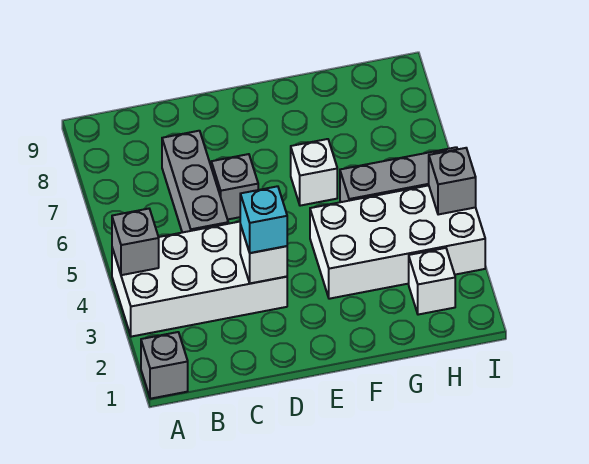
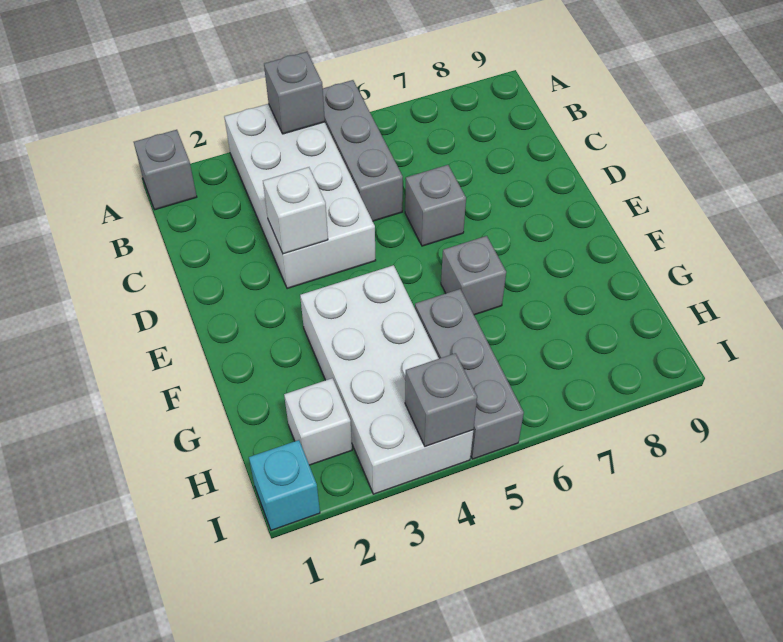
grey 1x3 brick [162,131,228,233] -> grey 1x3 brick turned to [323,80,403,221]
cyan 1x1 brick [240,186,287,253] -> cyan 1x1 brick moved to [249,440,320,530]
white 1x1 brick [291,139,337,206] -> grey 1x1 brick [441,236,506,315]

